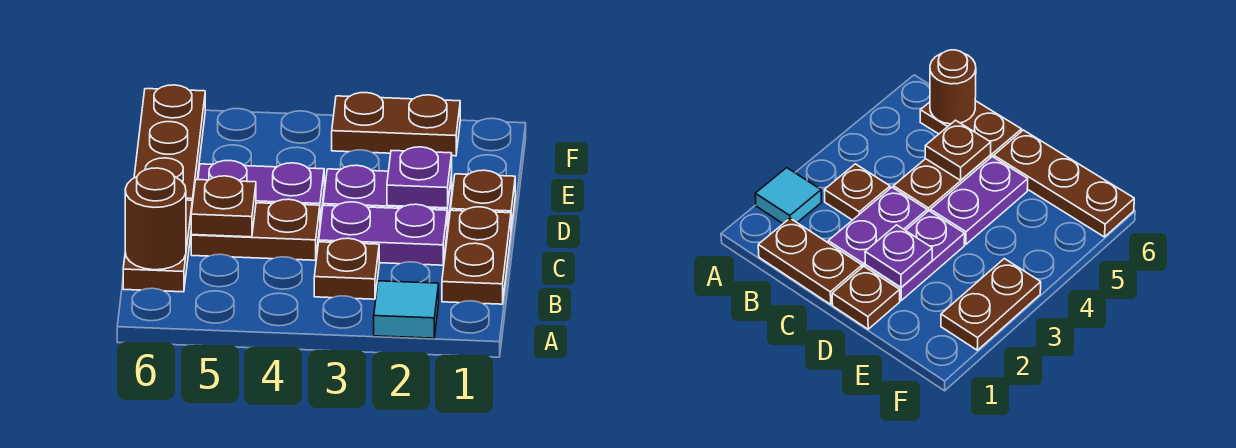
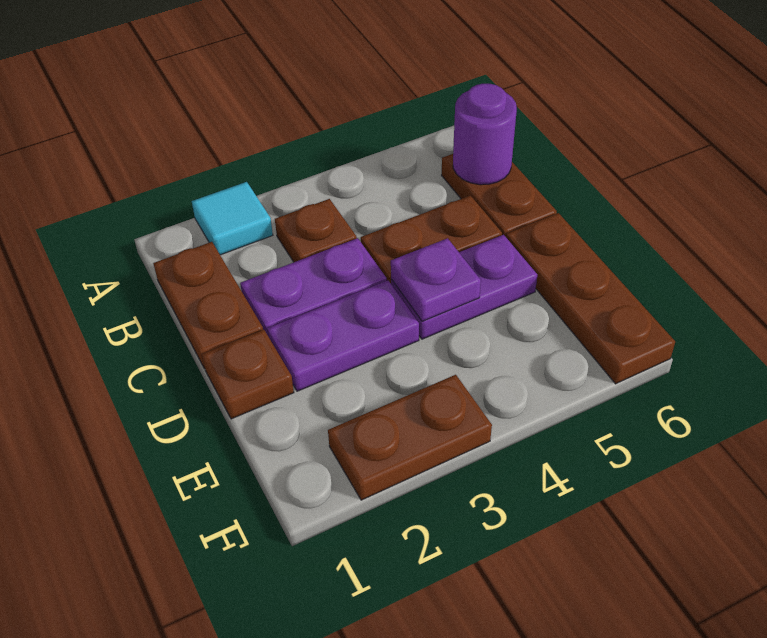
brown 1x1 round brick [125,168,186,270] -> purple 1x1 round brick [453,84,517,185]
brown 1x1 plate [191,176,256,237] -> none
purple 1x1 plate [387,147,452,208] -> purple 1x1 plate moved to [391,238,481,321]

